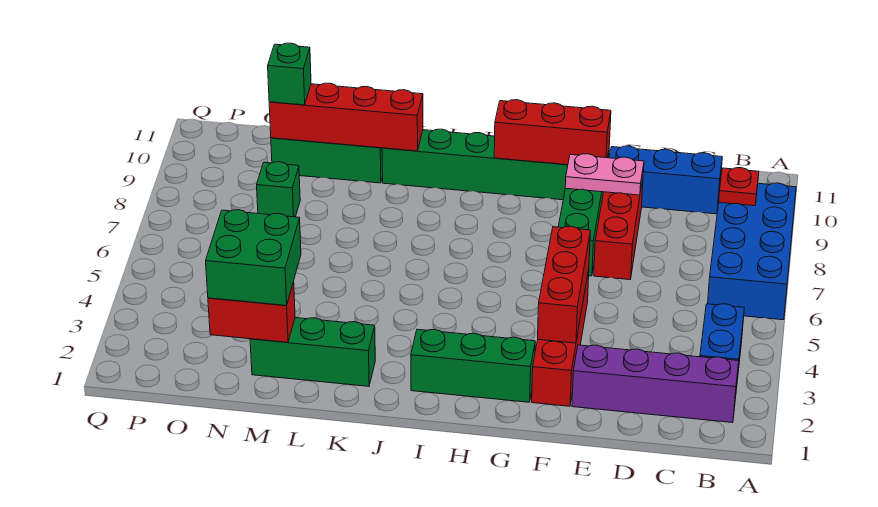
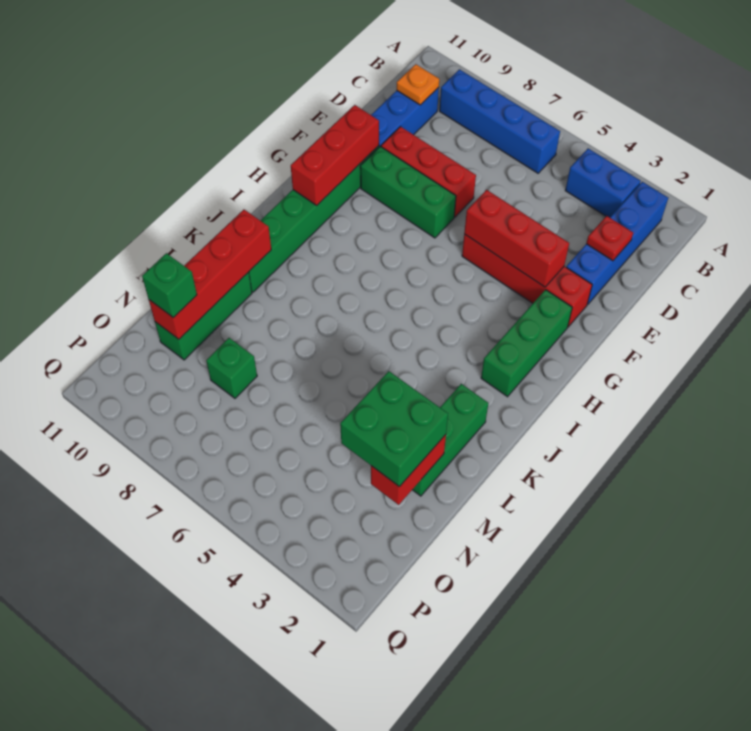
blue 2x4 brick [708,183,796,320] -> blue 1x4 brick [440,69,560,173]
purple 1x4 brick [572,345,739,423] -> blue 1x4 brick [566,182,668,305]
red 1x1 plate [719,168,759,206] -> red 1x1 plate moved to [586,216,633,261]
none -> orange 1x1 plate [397,64,439,105]
pink 1x2 plate [565,154,644,195] -> none

